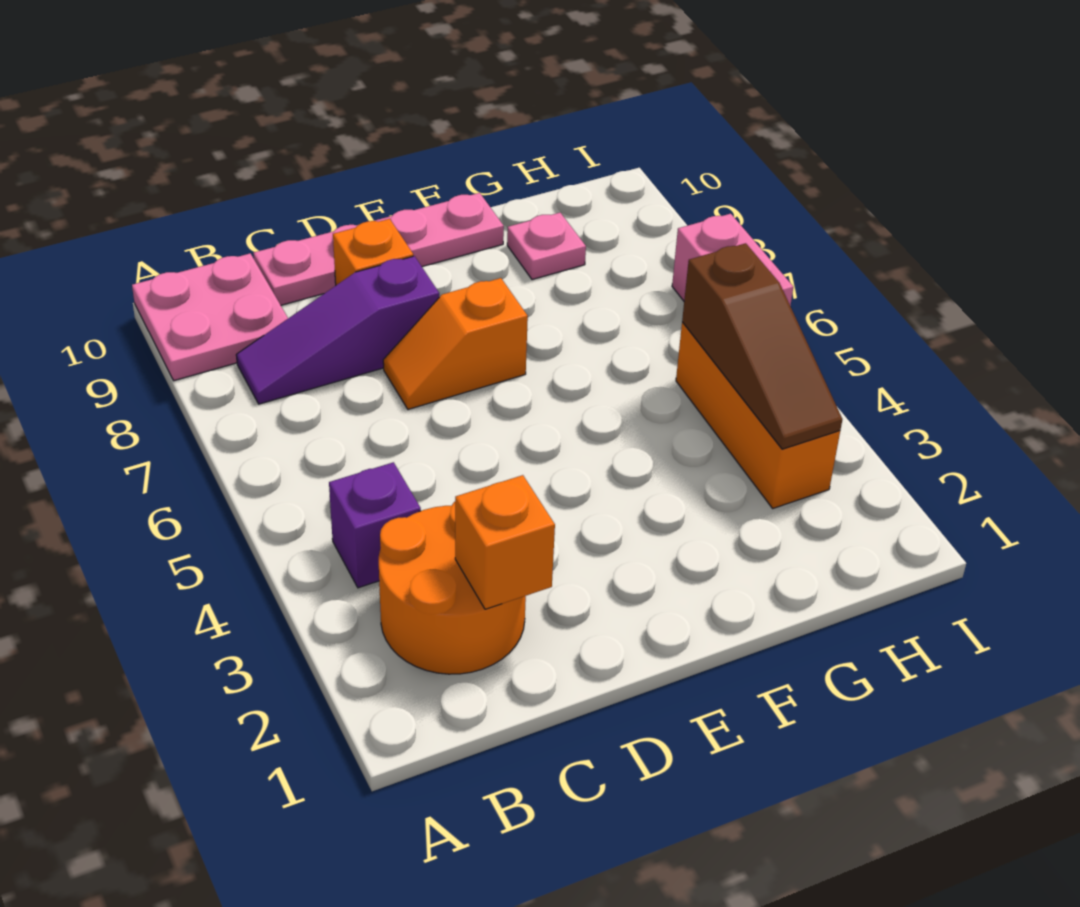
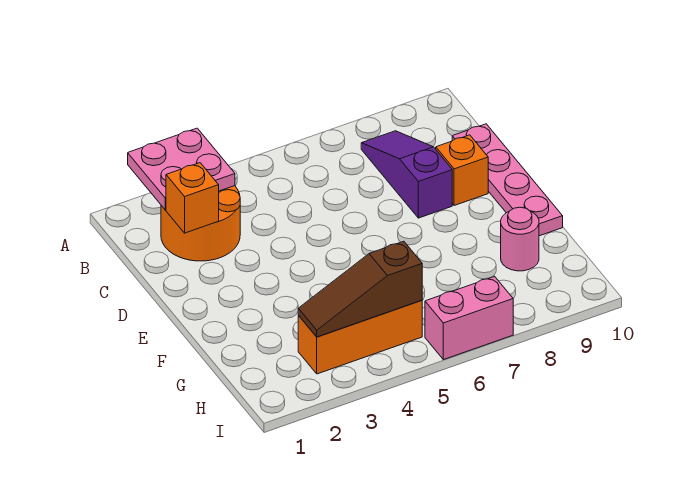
pink 2x2 plate [132,253,288,381] -> pink 2x2 plate moved to [128,128,235,210]
purple 1x1 brick [329,462,421,588] -> none
orange 1x2 slope [383,278,528,409] -> none
pink 1x1 plate [507,213,586,280] -> pink 1x1 round brick [501,207,539,271]

